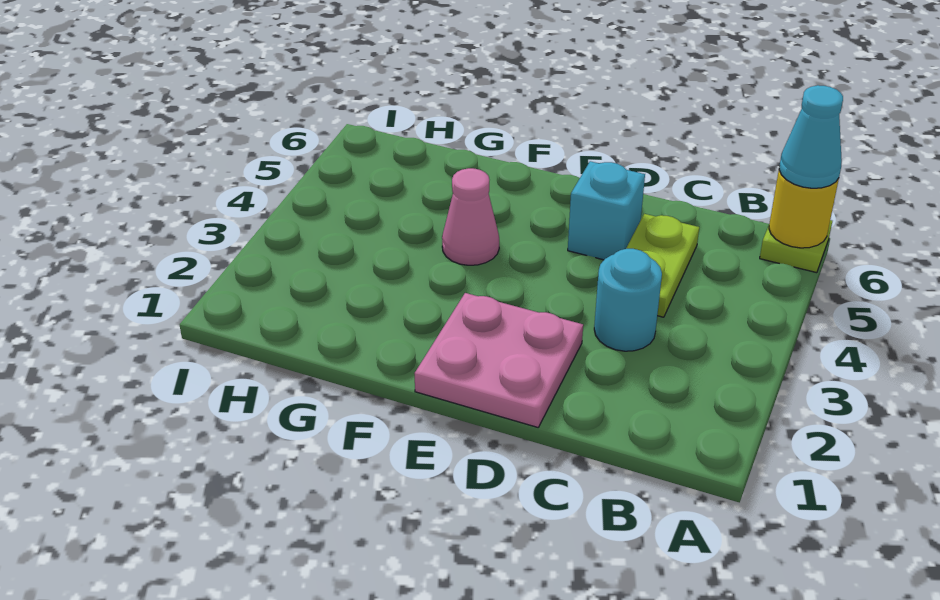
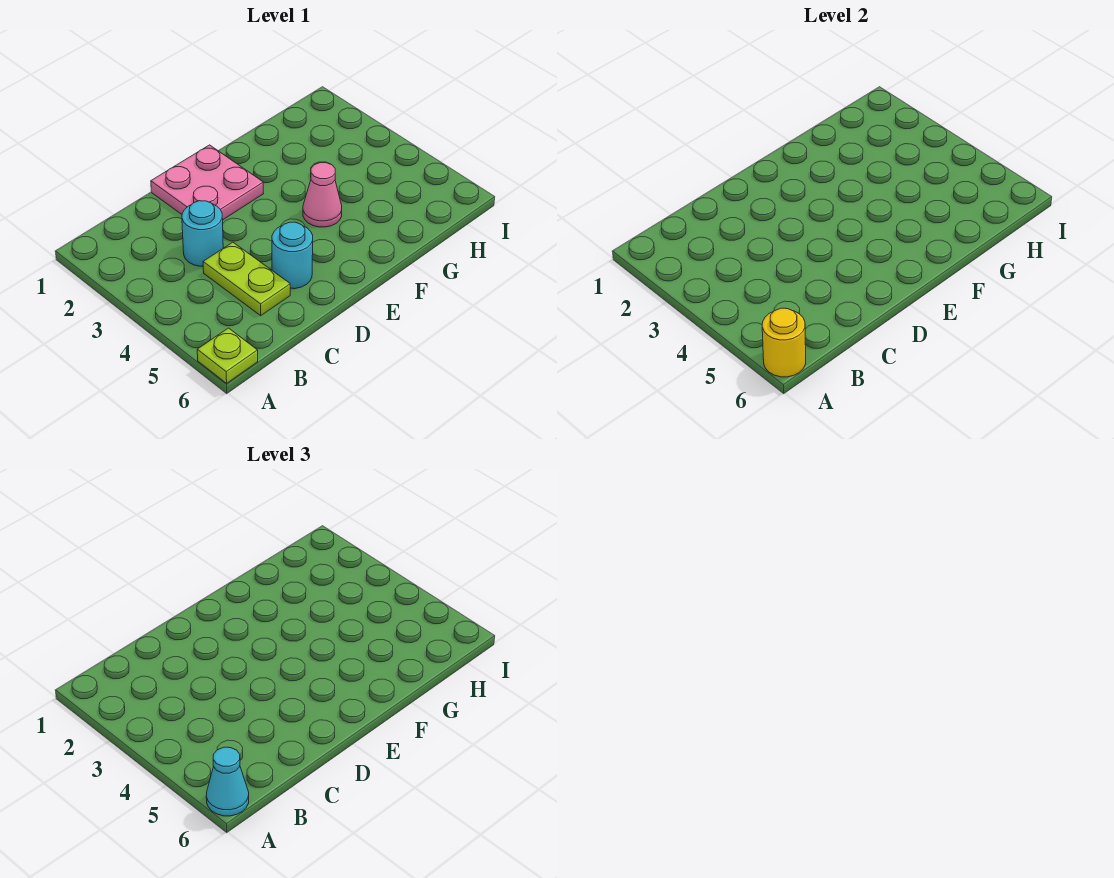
cyan 1x1 brick [568,161,645,260] -> cyan 1x1 round brick [272,222,313,289]

